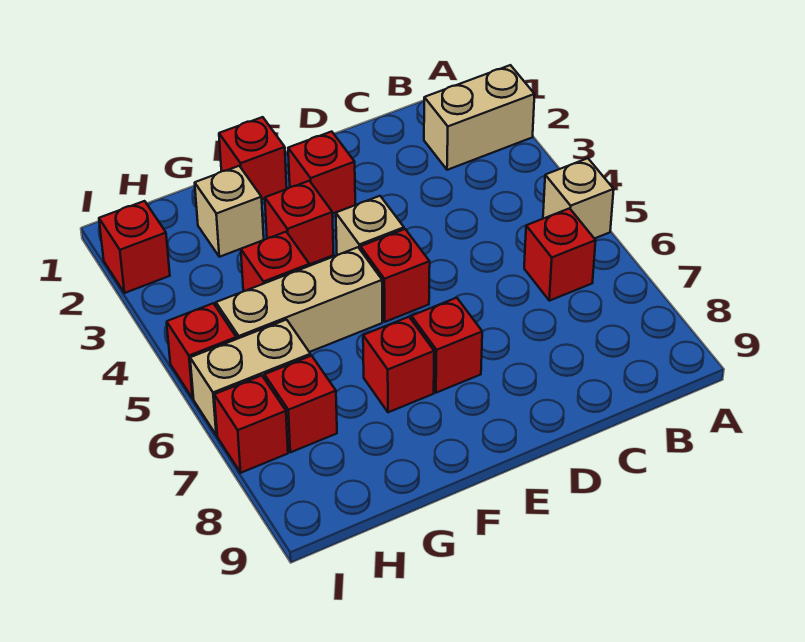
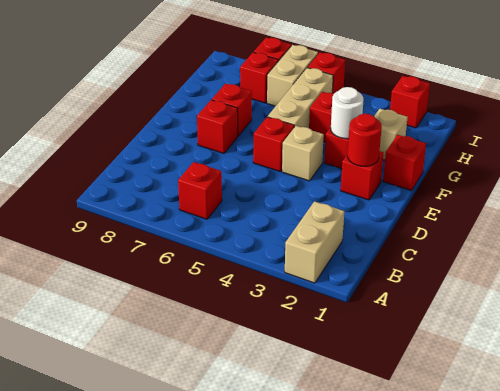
tan 1x1 brick [543,158,614,239] -> none
none -> red 1x1 round brick [348,114,382,166]
none -> white 1x1 round brick [331,87,364,139]

